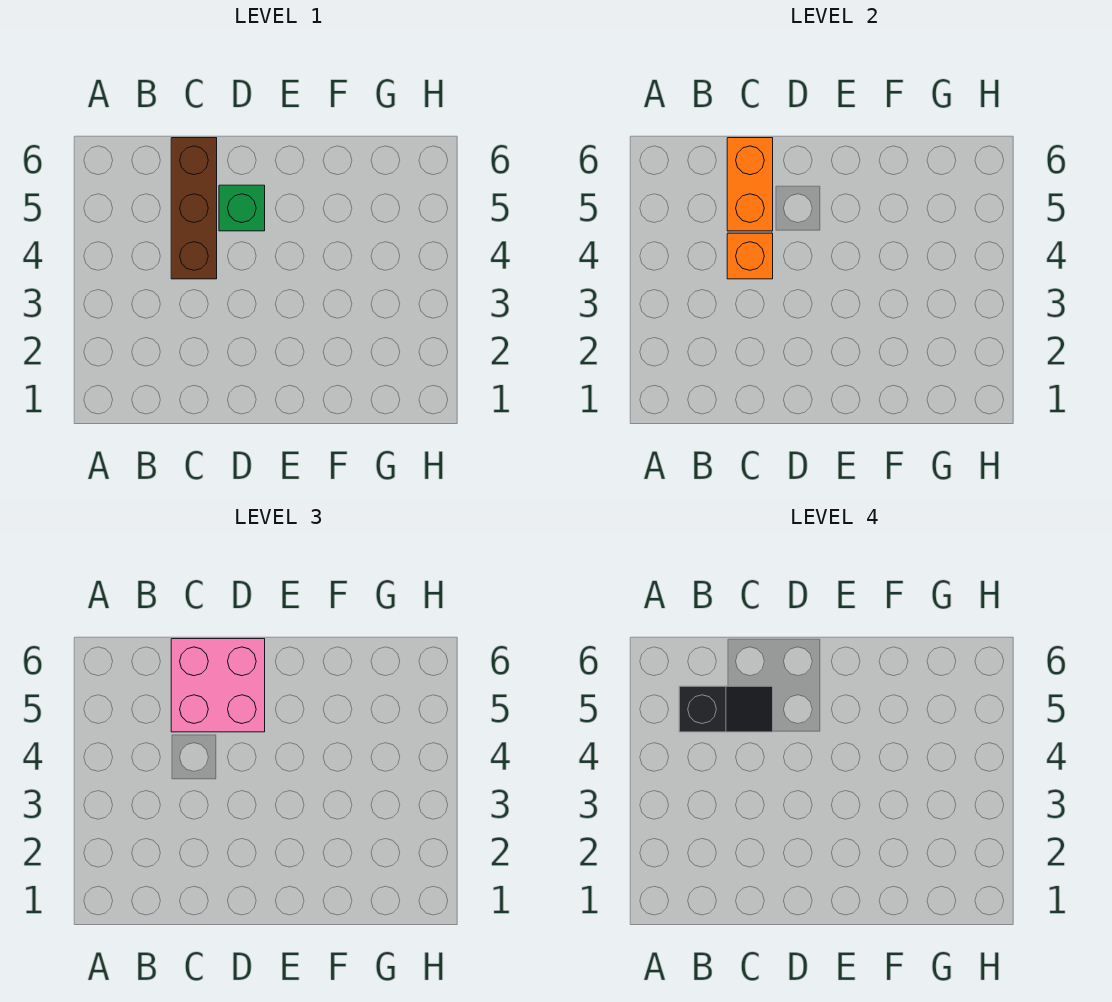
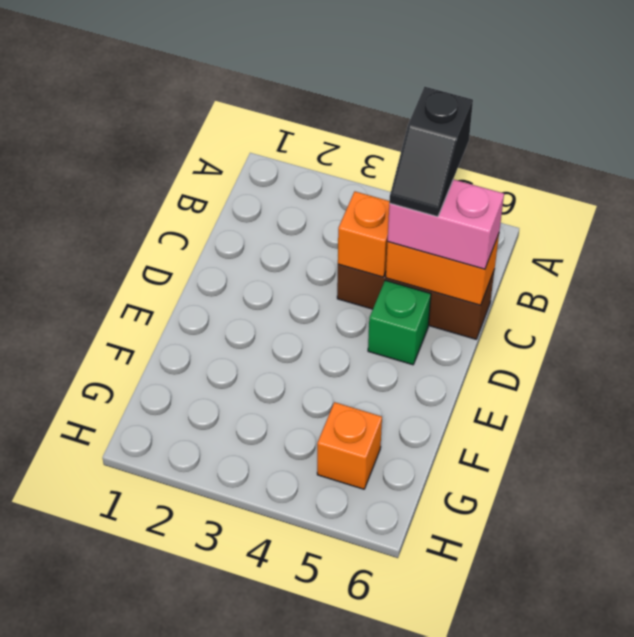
pink 2x2 brick [171,639,265,732] -> pink 1x2 brick [388,179,504,269]
none -> orange 1x1 brick [317,402,382,489]

